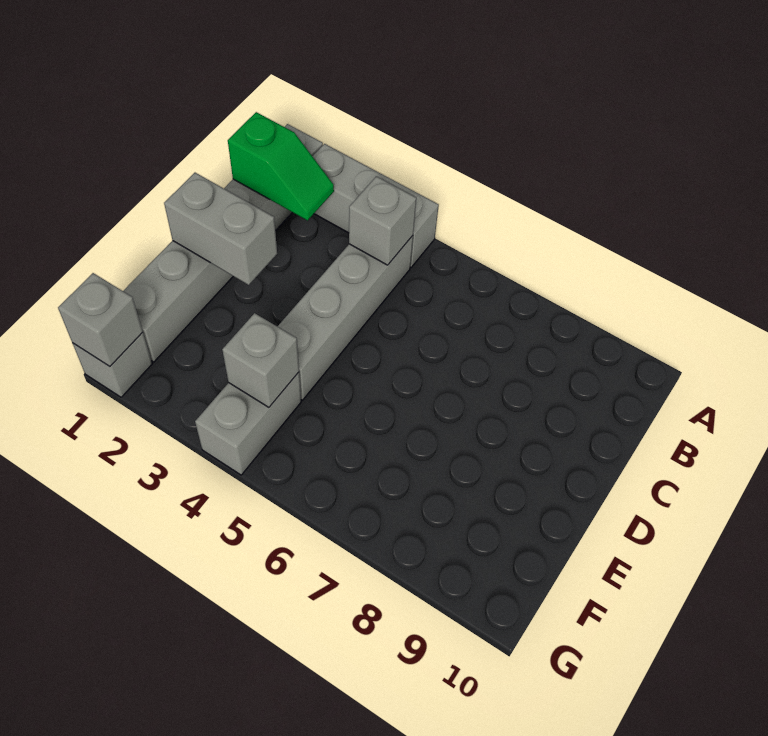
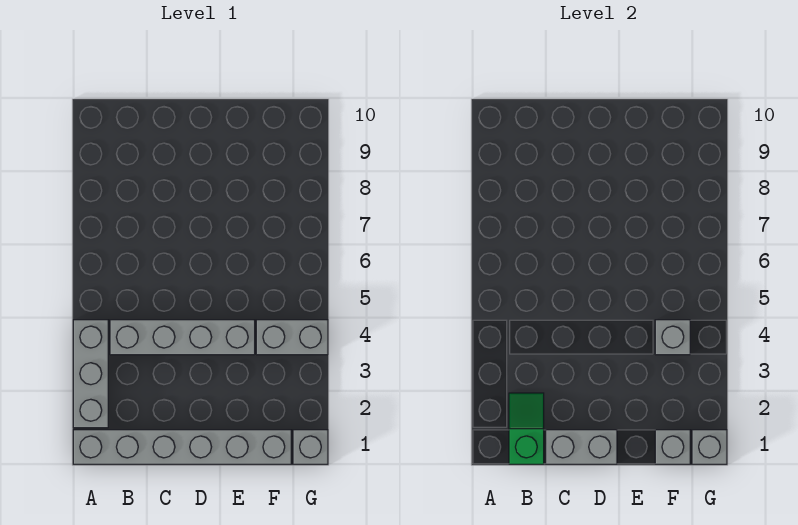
grey 1x1 brick [349,176,416,265] -> grey 1x1 brick moved to [655,430,690,464]
grey 1x2 brick [164,173,277,285] -> grey 1x2 brick turned to [546,430,617,464]

